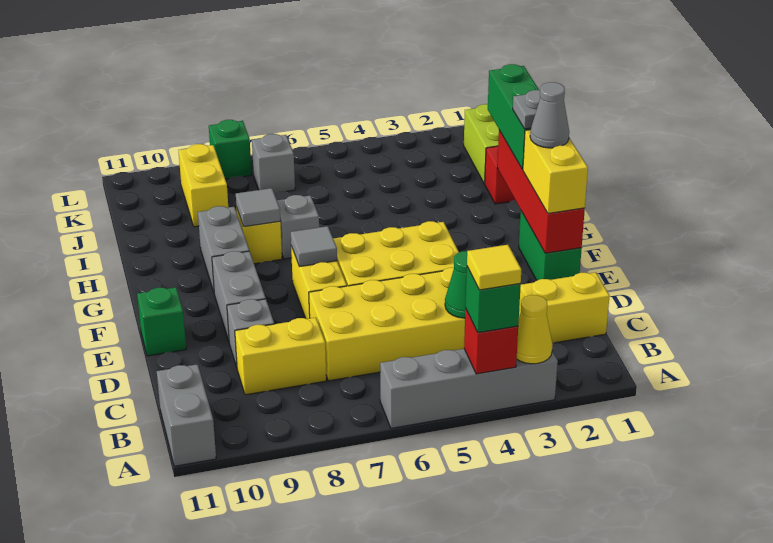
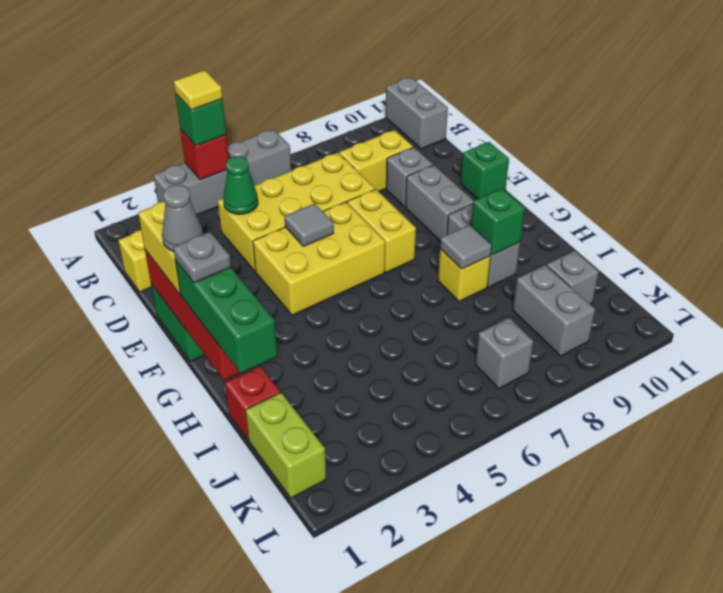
yellow 1x1 cone [517,295,553,364] -> none
grey 1x1 tile [291,226,337,267] -> grey 1x1 tile moved to [285,203,334,246]
grey 1x1 brick [277,195,319,259] -> grey 1x1 brick moved to [547,251,599,304]
yellow 1x2 brick [179,144,228,227] -> grey 1x2 brick [513,265,595,356]
green 1x1 brick [209,120,252,179] -> green 1x1 brick moved to [471,188,525,255]

